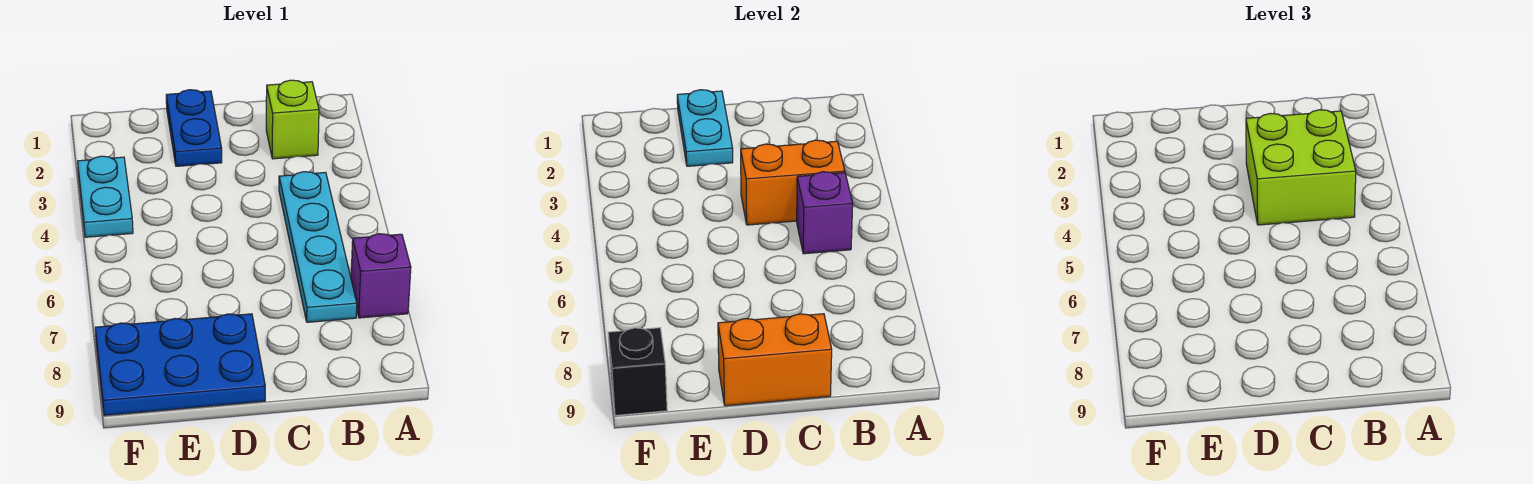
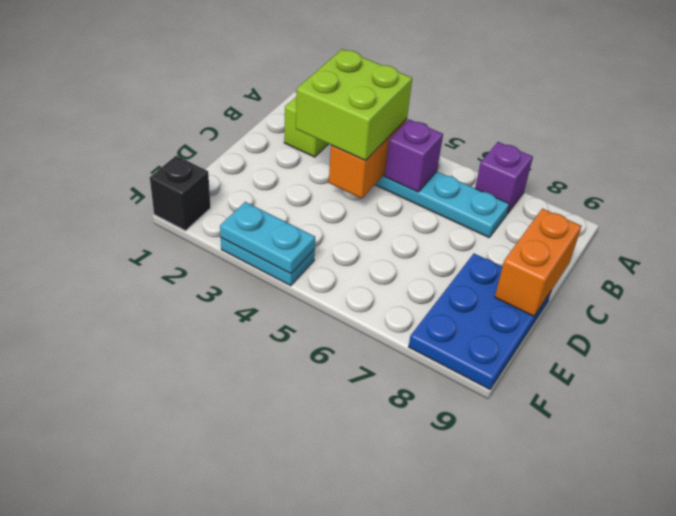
blue 1x2 plate [166,90,222,166] -> none
cyan 1x2 plate [677,90,733,166] -> cyan 1x2 plate moved to [220,202,315,273]
black 1x1 brick [608,328,667,416] -> black 1x1 brick moved to [150,156,211,231]

